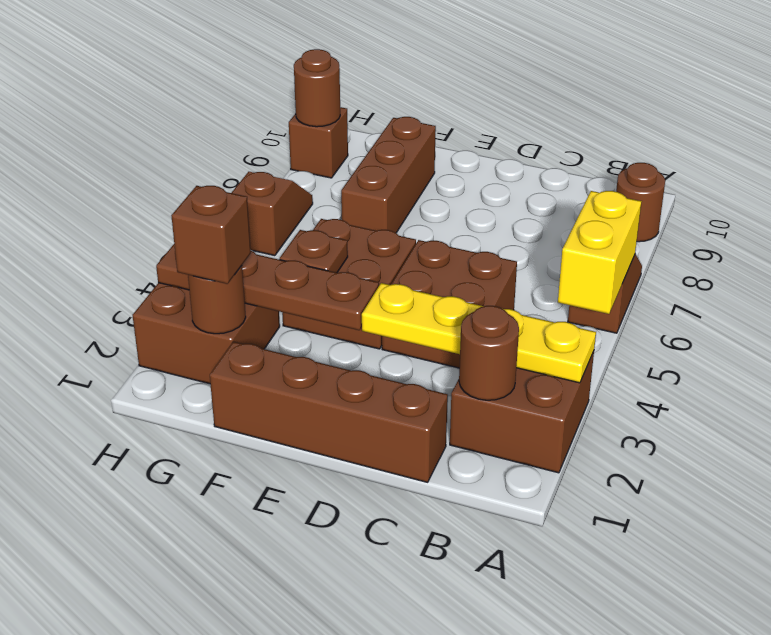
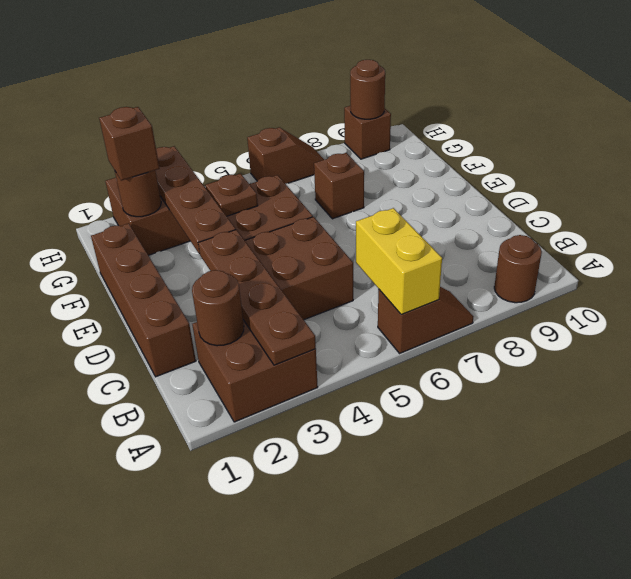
yellow 1x4 plate [362,283,596,383] -> brown 1x4 plate [198,230,316,365]
yellow 1x2 brick [558,191,641,314] -> yellow 1x2 brick turned to [356,208,442,314]
brown 1x3 brick [341,117,436,233] -> brown 1x1 brick [314,153,364,219]

